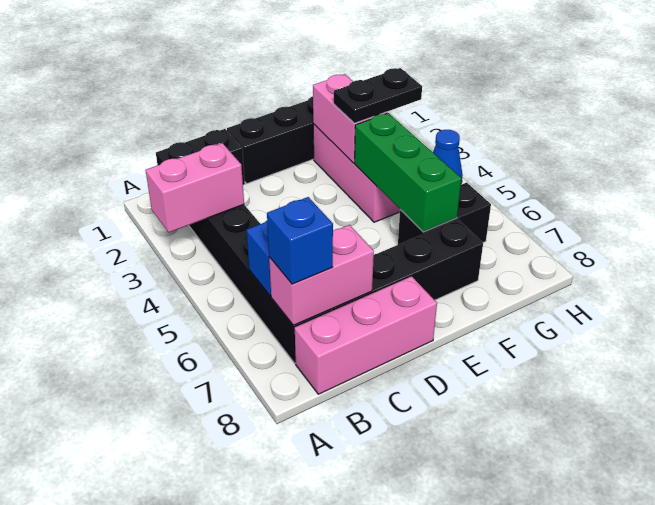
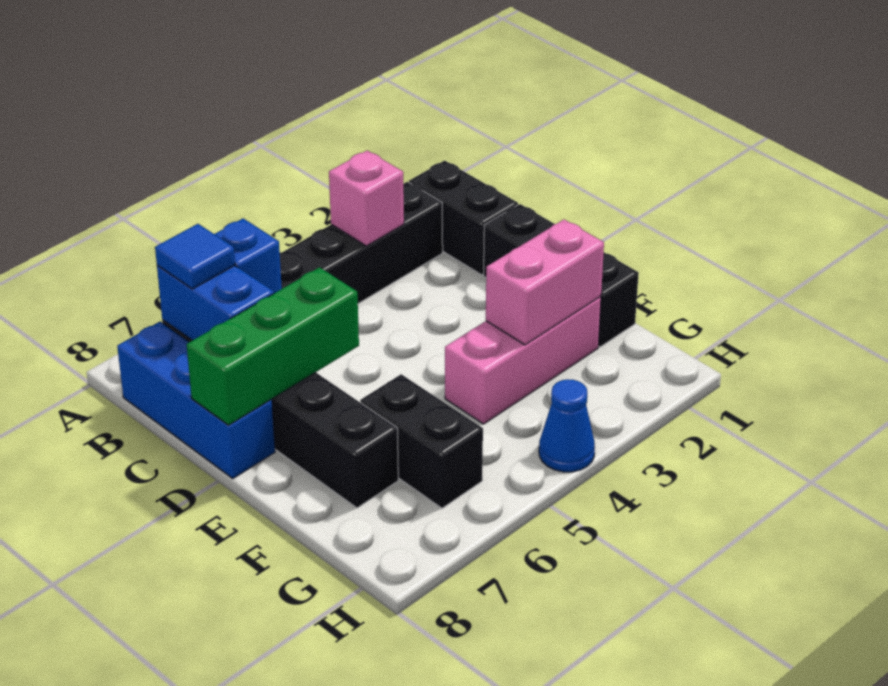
pink 1x2 brick [146,143,244,232] -> pink 1x1 brick [329,150,404,246]
pink 1x2 brick [269,225,374,325] -> blue 1x2 brick [157,265,274,341]
blue 1x1 brick [267,197,333,284] -> blue 1x1 tile [155,224,235,289]
pink 1x3 brick [295,276,437,394] -> blue 1x3 brick [117,322,275,478]
black 1x2 plate [334,68,422,123] -> none
green 1x3 brick [355,113,461,232] -> green 1x3 brick moved to [187,267,359,425]

